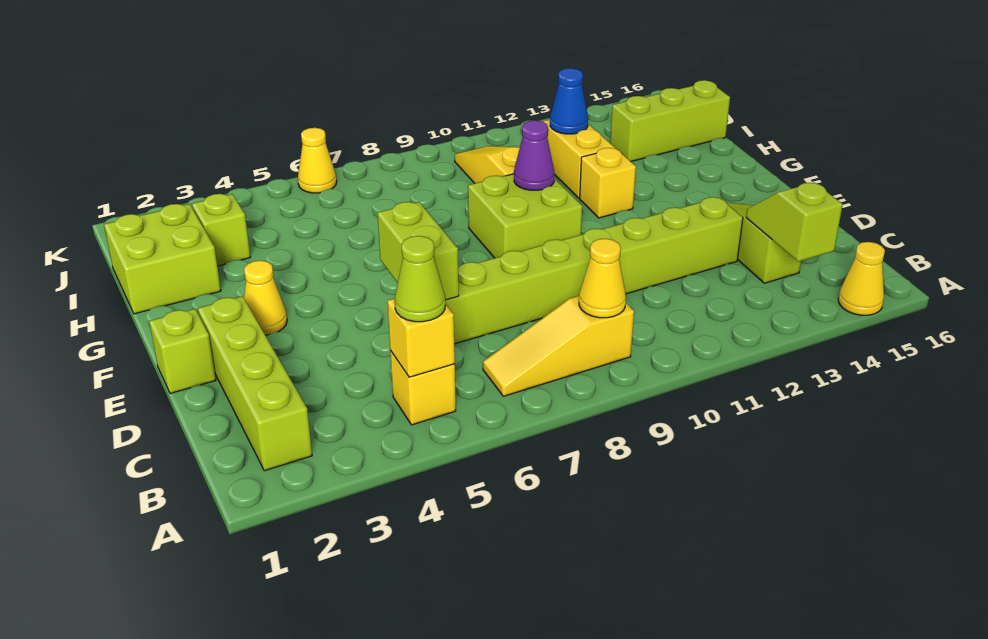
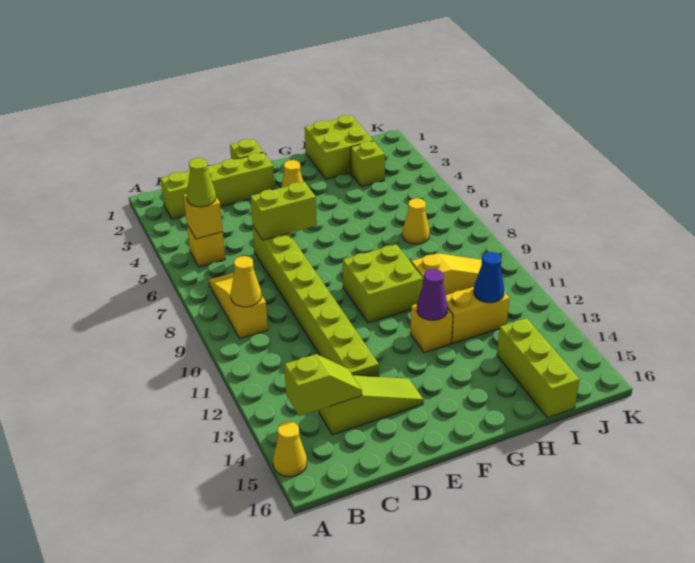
purple 1x1 cone [514,120,554,190] -> purple 1x1 cone moved to [417,269,448,320]
yellow 1x1 cone [298,128,337,193] -> yellow 1x1 cone moved to [402,198,429,244]

